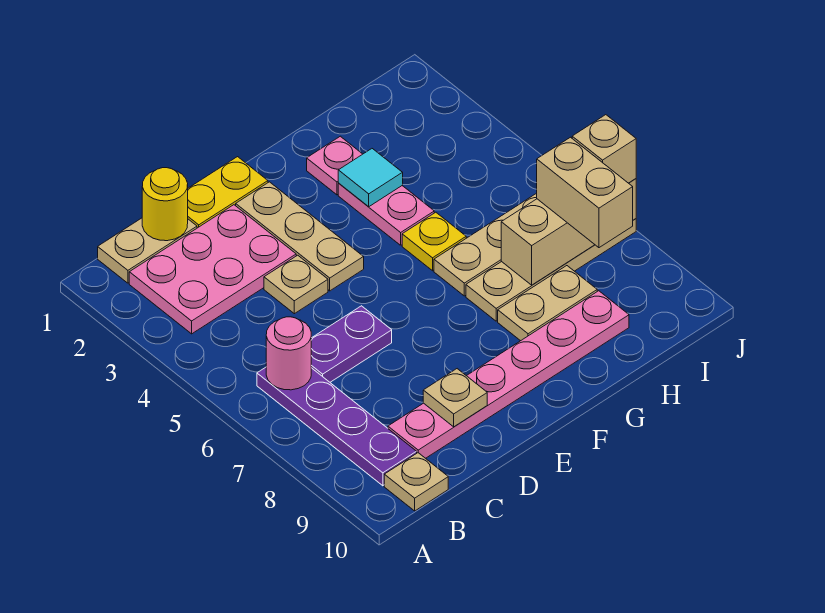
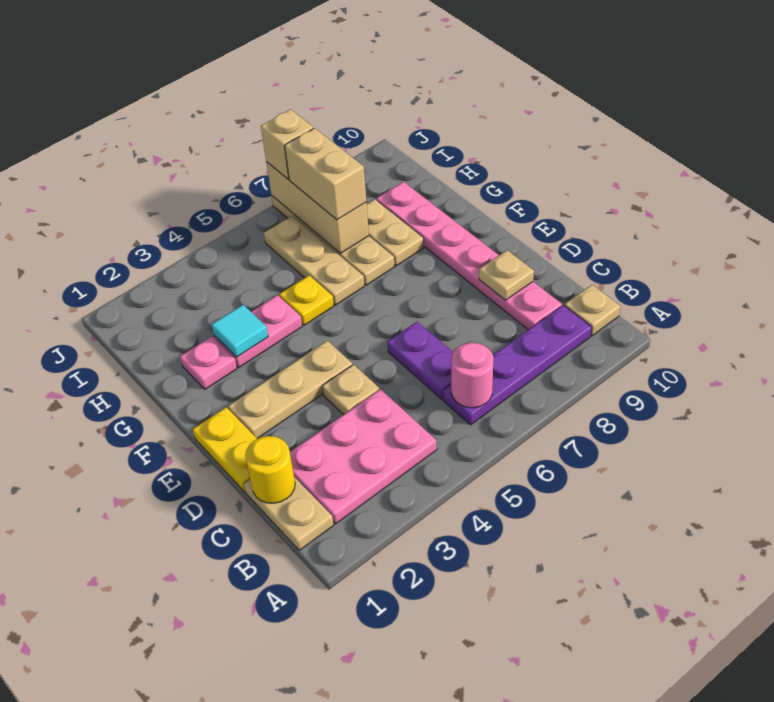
pink 2x3 plate [129,205,296,334] -> pink 2x3 plate turned to [290,389,437,524]
tan 1x2 brick [537,137,633,248] -> tan 1x2 brick turned to [285,128,366,220]

